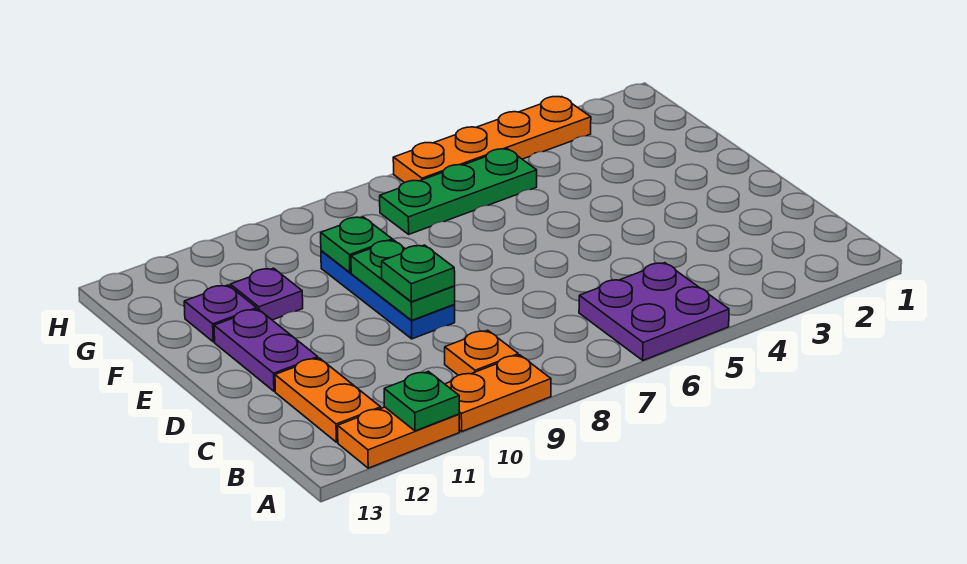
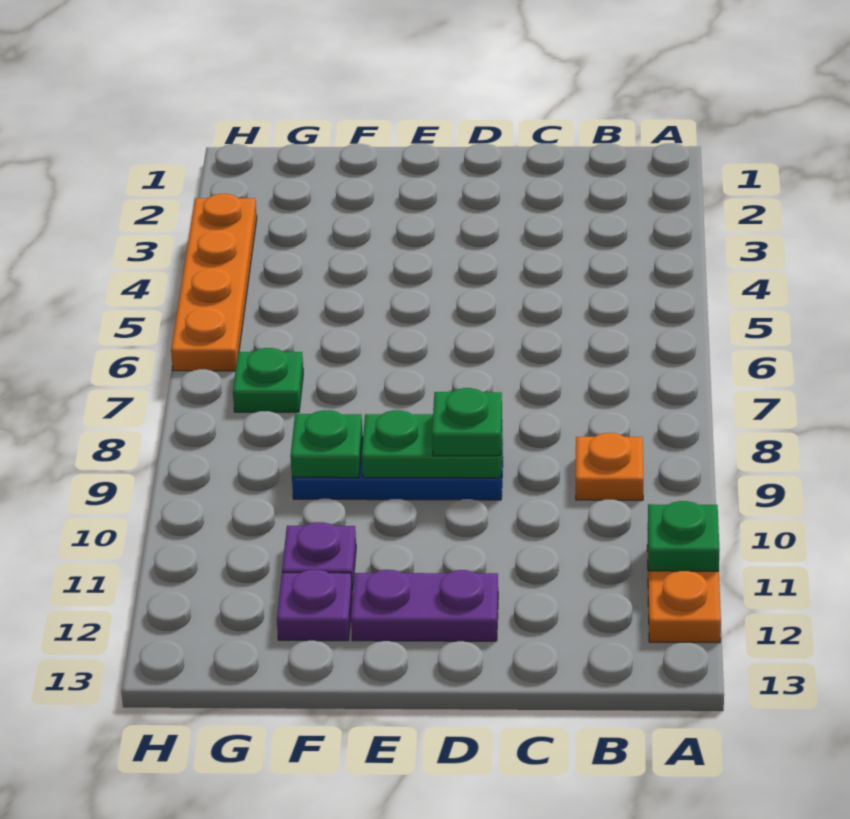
purple 2x2 plate [579,263,729,360] -> none
orange 1x2 plate [445,355,551,431] -> none
orange 1x2 plate [275,358,381,442] -> none
green 1x3 plate [380,149,537,234] -> green 1x1 plate [233,348,303,412]

